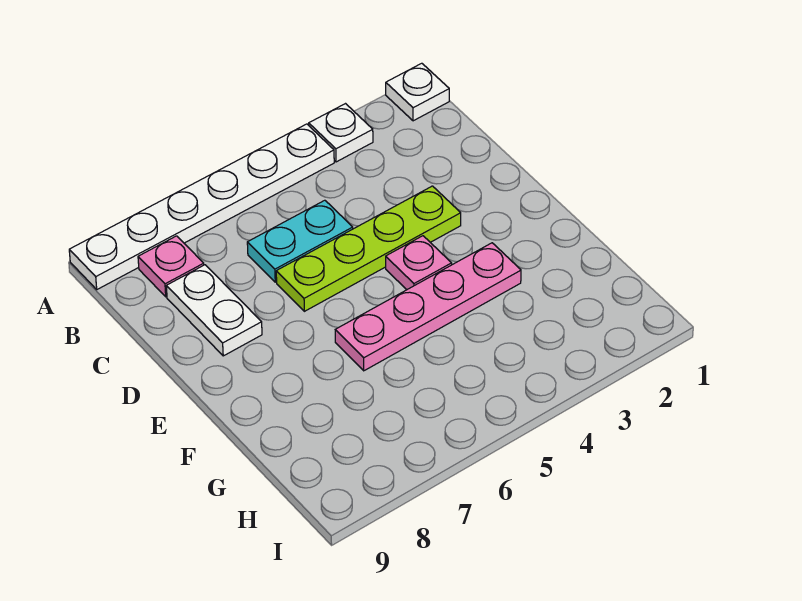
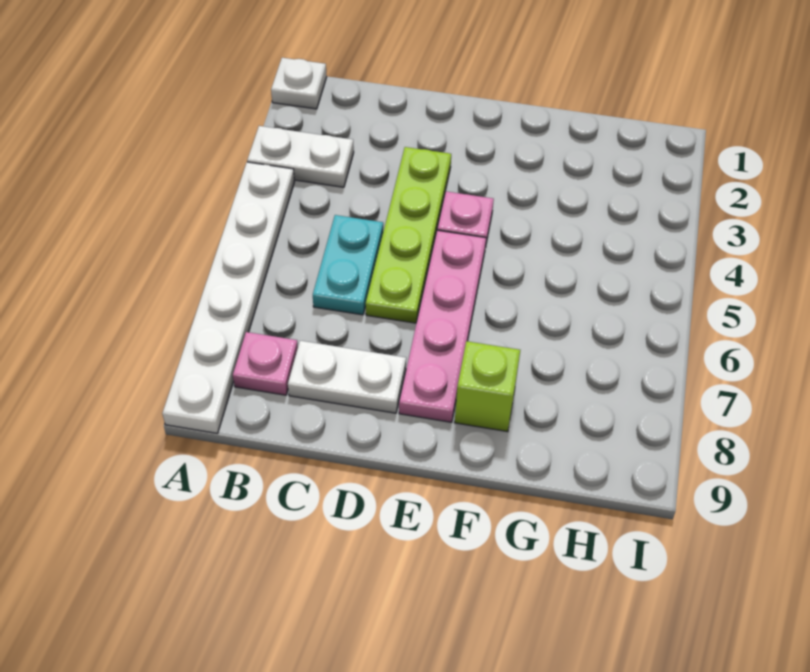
white 1x1 plate [309,104,373,162] -> white 1x2 plate [247,126,354,187]
pink 1x4 plate [335,243,521,371] -> pink 1x4 plate moved to [399,230,486,422]
none -> lime 1x1 brick [455,341,520,432]

